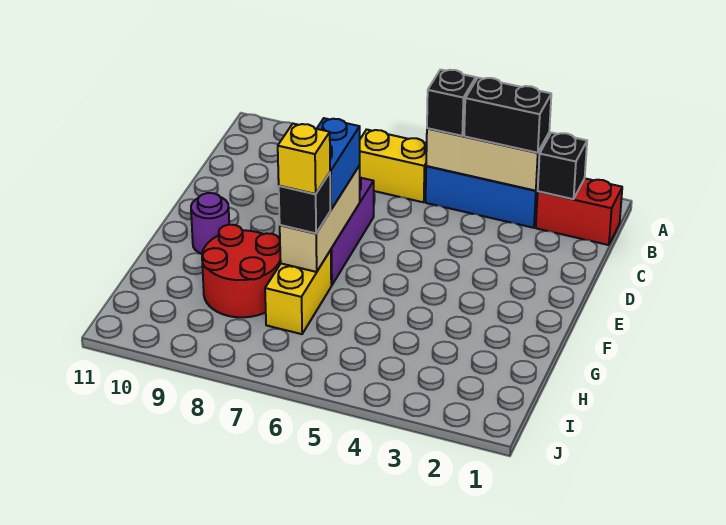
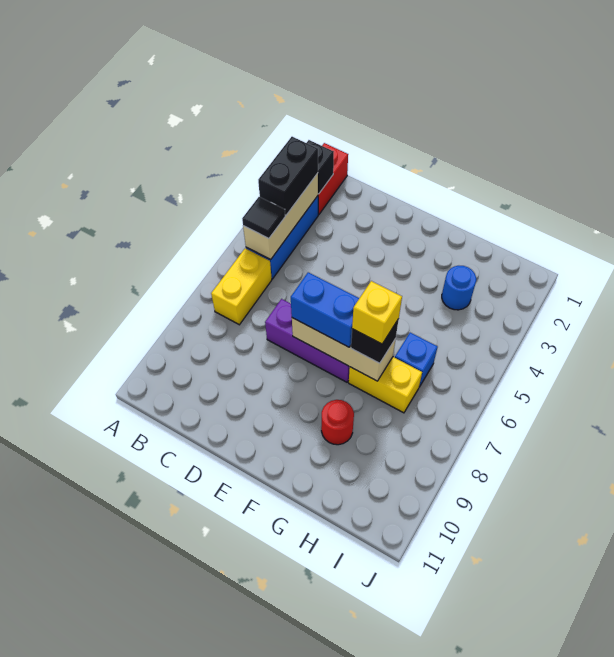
black 1x1 brick [427,70,476,136] -> black 1x1 tile [242,197,285,239]
purple 1x1 round brick [191,193,229,254] -> none
red 2x2 round brick [202,225,281,317] -> red 1x1 round brick [321,400,354,445]
none -> blue 1x1 round brick [442,266,476,310]
none -> blue 1x1 brick [395,333,438,387]

